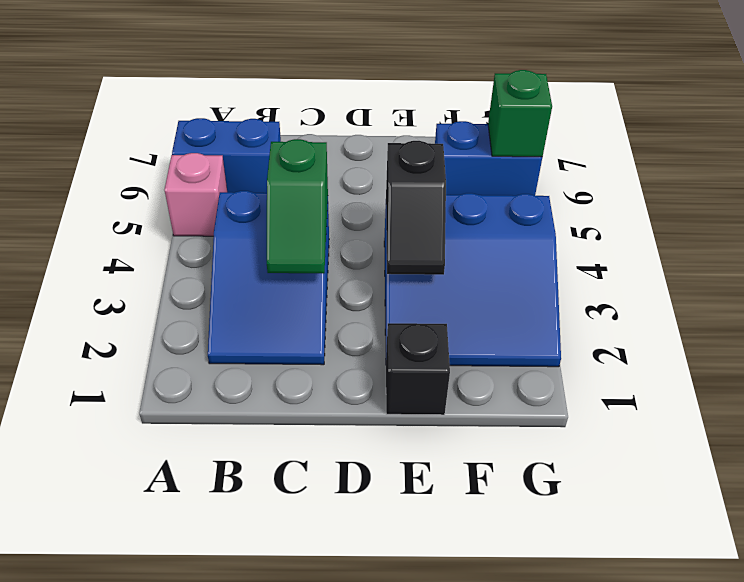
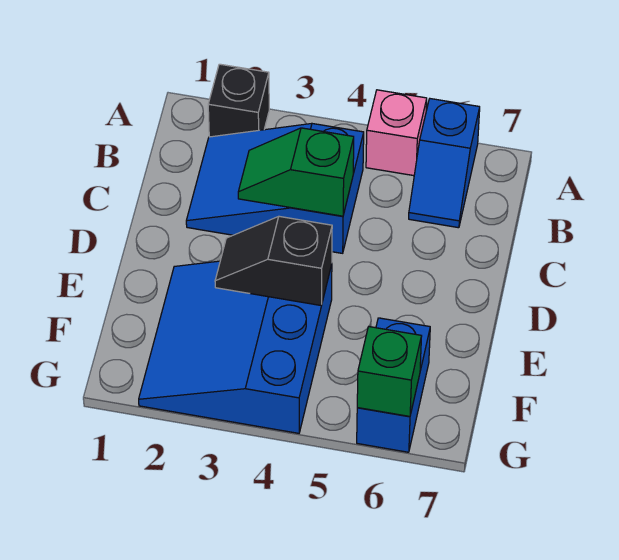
blue 1x2 brick [172,118,281,193] -> blue 1x2 slope [409,99,480,228]
black 1x1 brick [386,323,450,415] -> black 1x1 brick moved to [208,64,269,137]

